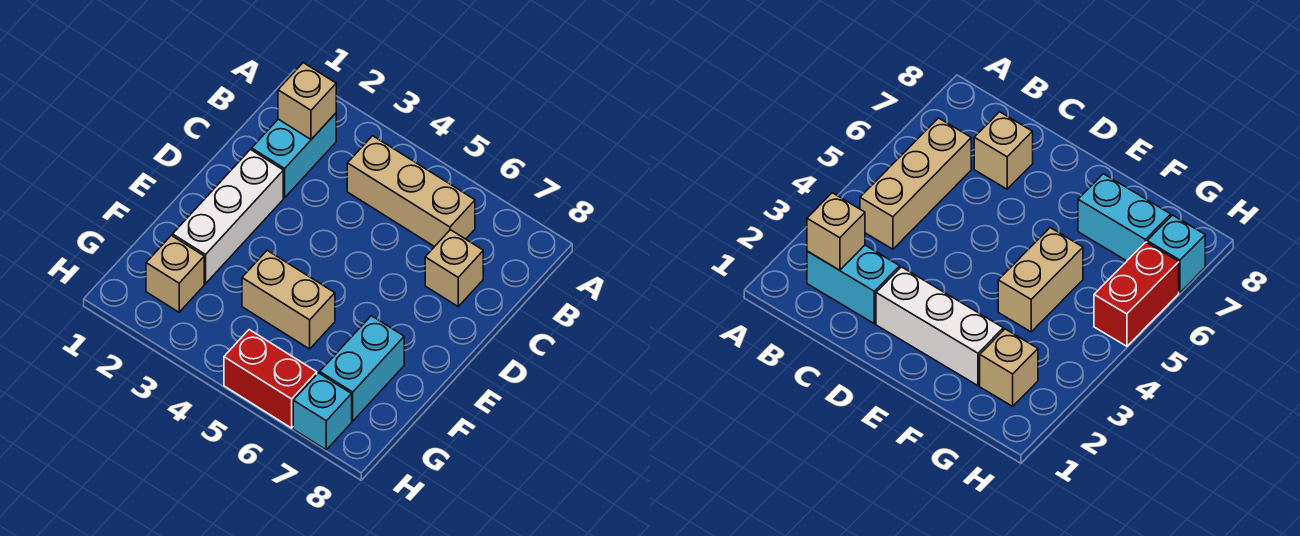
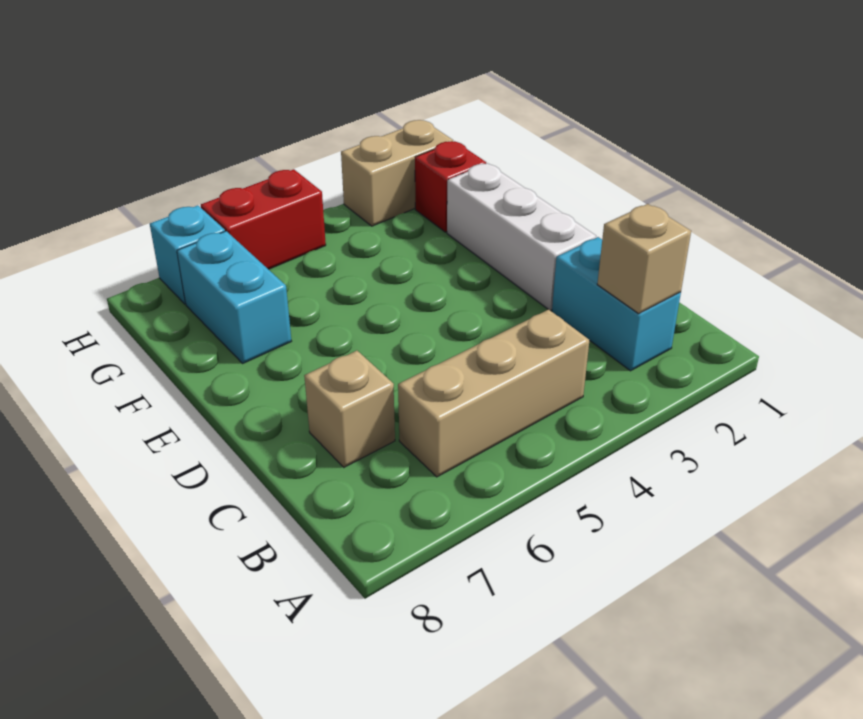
tan 1x2 brick [242,250,335,349] -> tan 1x2 brick moved to [341,120,453,226]
tan 1x1 brick [146,235,204,312] -> red 1x1 brick [415,141,486,232]

